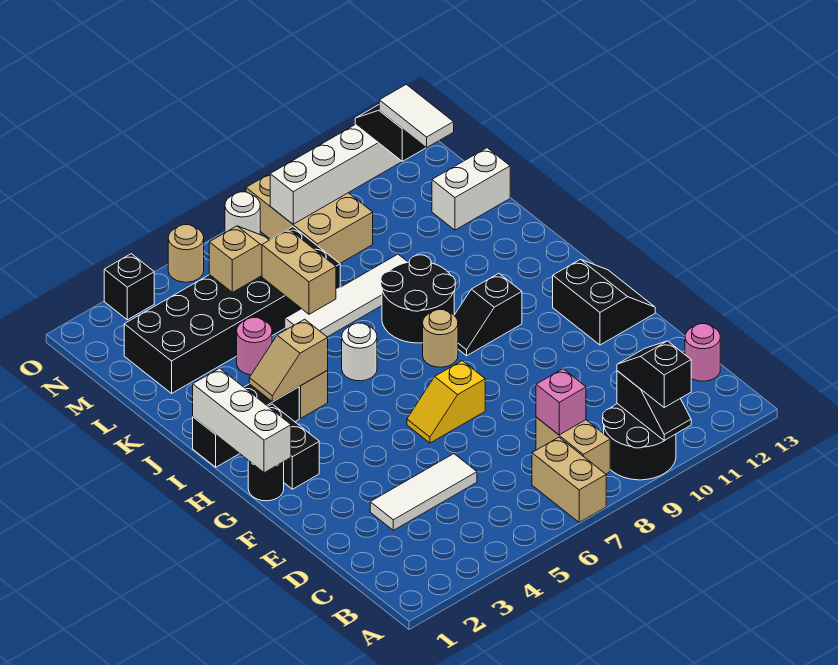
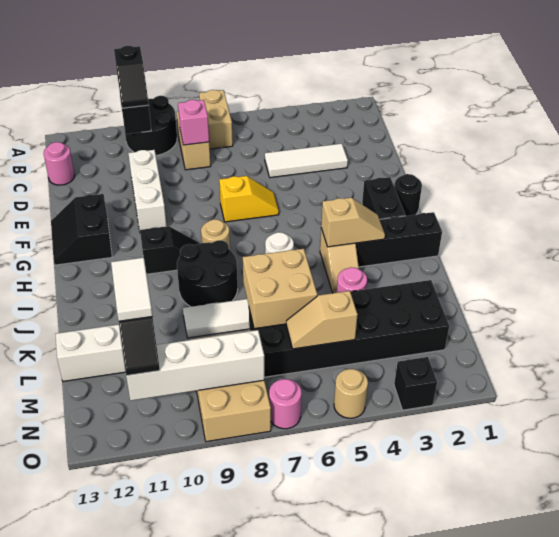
white 1x3 brick [193,368,291,473] -> white 1x3 brick moved to [128,150,166,231]
tan 1x2 brick [262,229,336,314] -> tan 2x2 brick [243,249,317,329]
white 1x1 round brick [225,192,260,234] -> pink 1x1 round brick [269,379,302,429]

